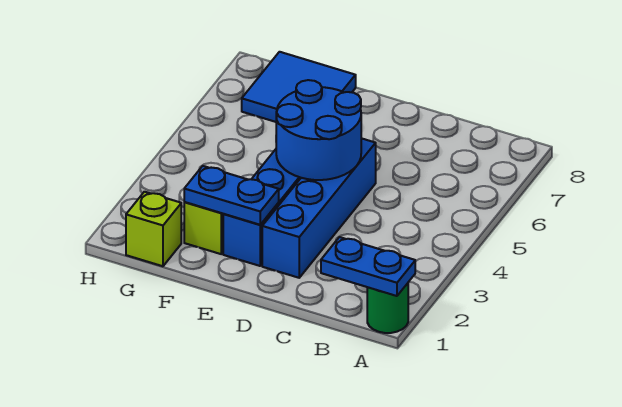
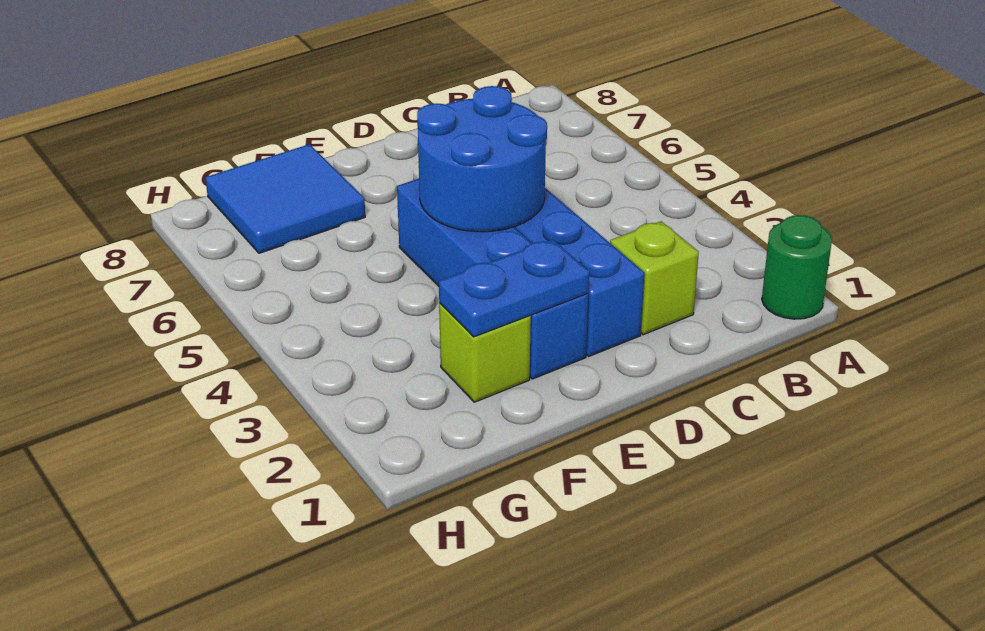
blue 1x2 plate [321,237,415,296] -> none
lime 1x1 brick [126,192,181,266] -> lime 1x1 brick moved to [610,221,699,335]

